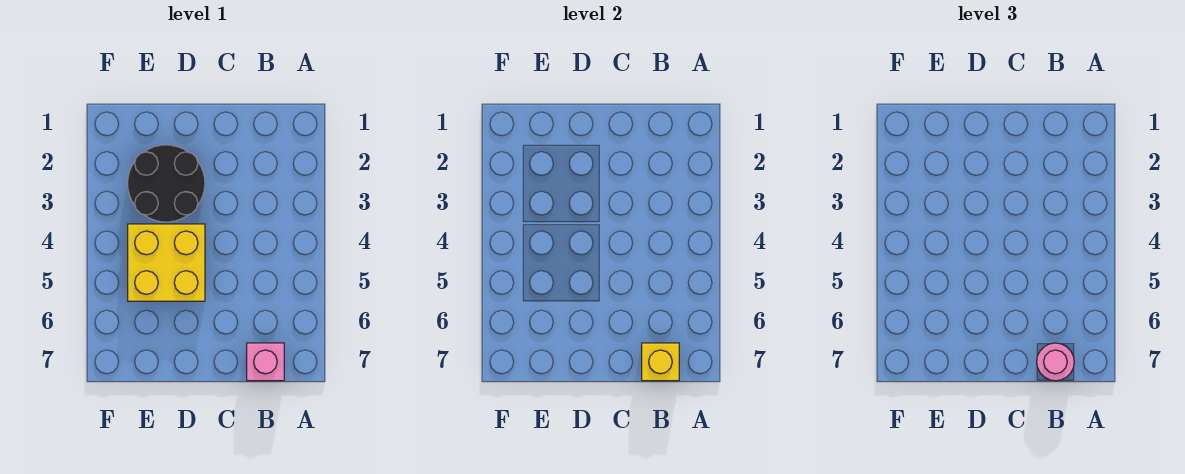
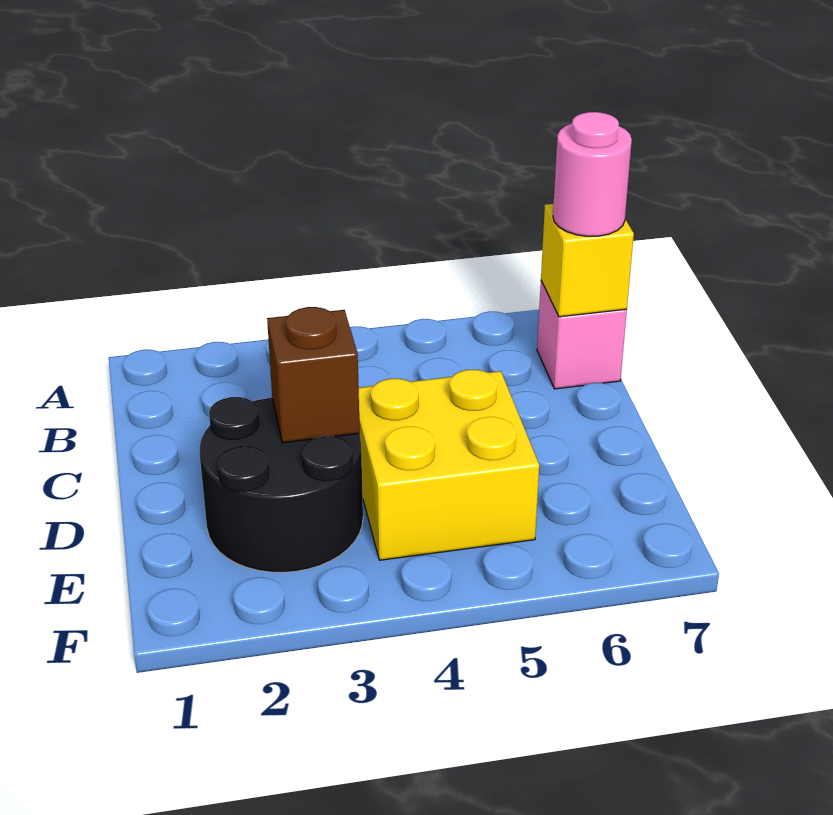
none -> brown 1x1 brick [267,307,360,443]

